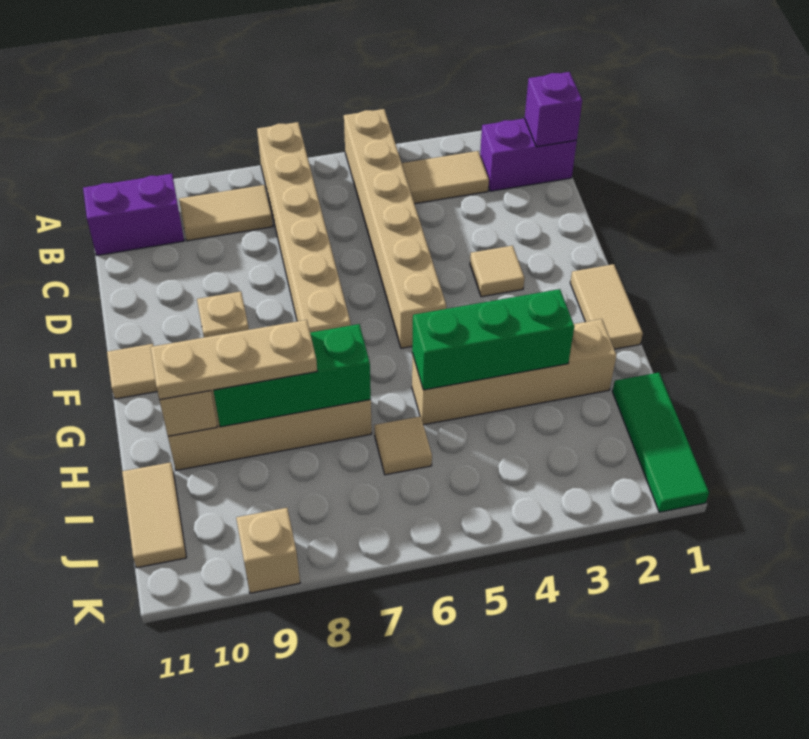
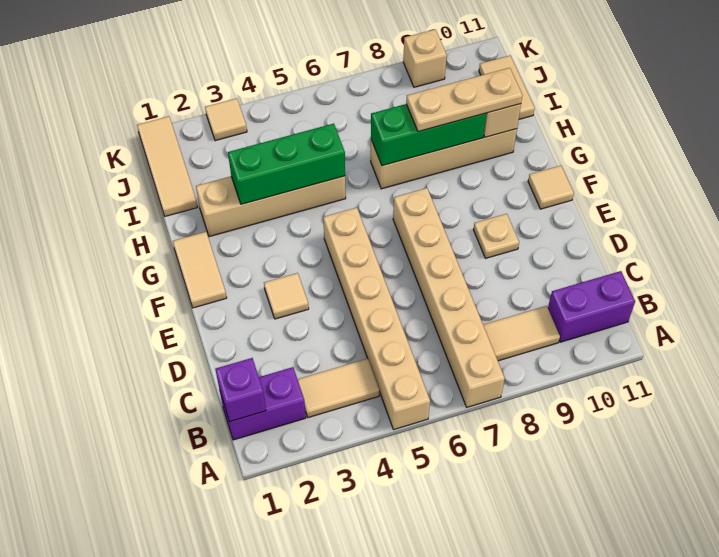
green 1x3 tile [612,373,709,512] -> tan 1x3 tile [137,116,198,216]
tan 1x1 tile [374,416,432,475] -> tan 1x1 tile moved to [205,98,247,141]

